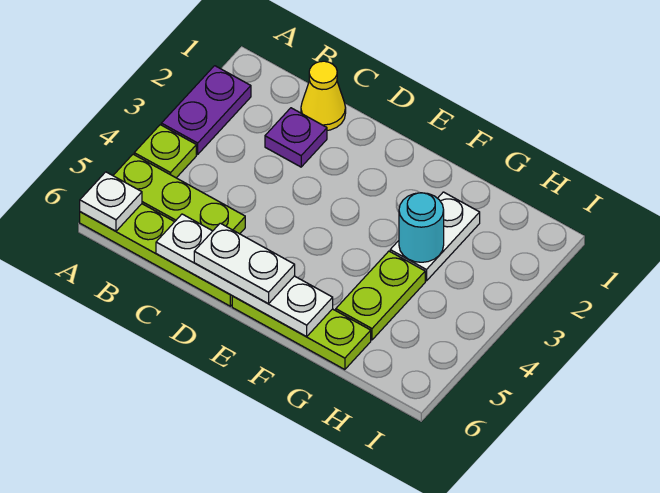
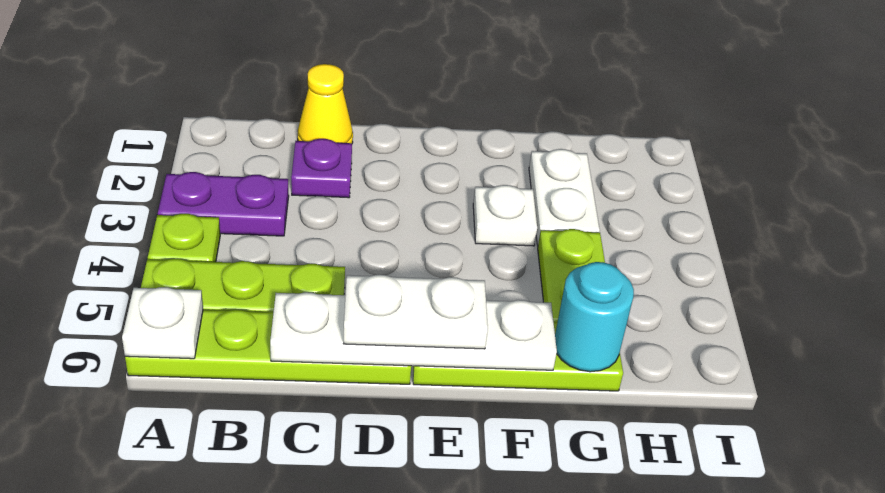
purple 1x2 plate [161,66,251,154] -> purple 1x2 plate turned to [158,172,289,236]
none -> white 1x1 plate [473,185,537,246]
cyan 1x1 round brick [399,193,444,262] -> cyan 1x1 round brick moved to [555,262,634,372]

